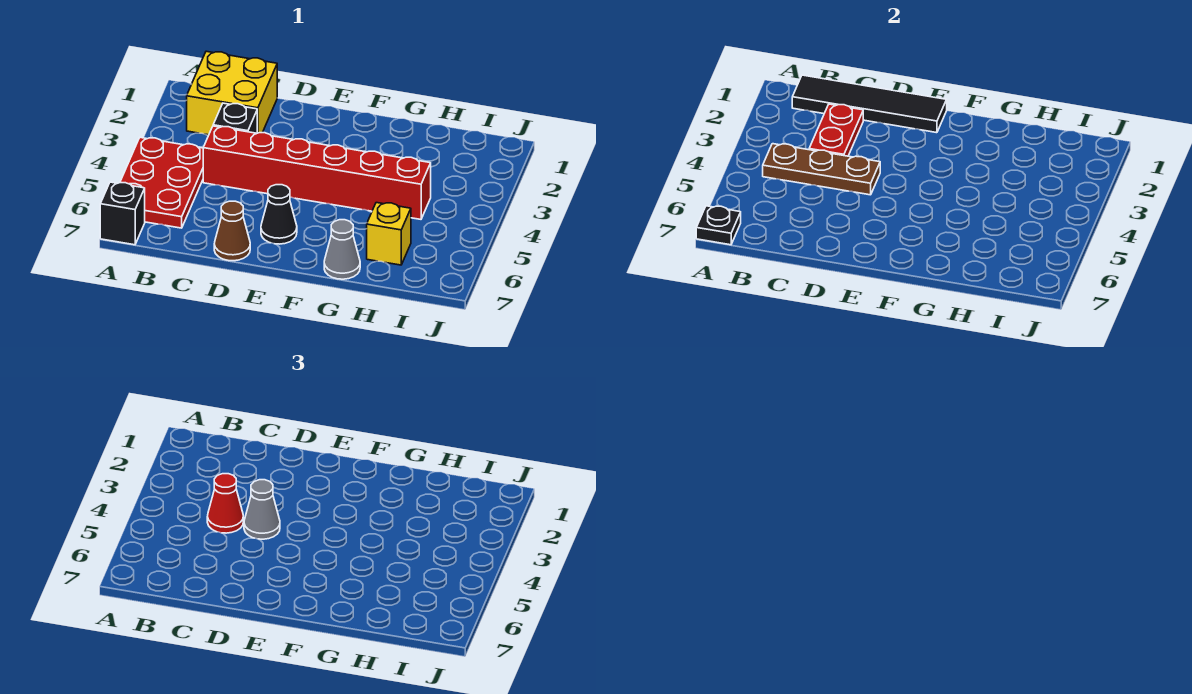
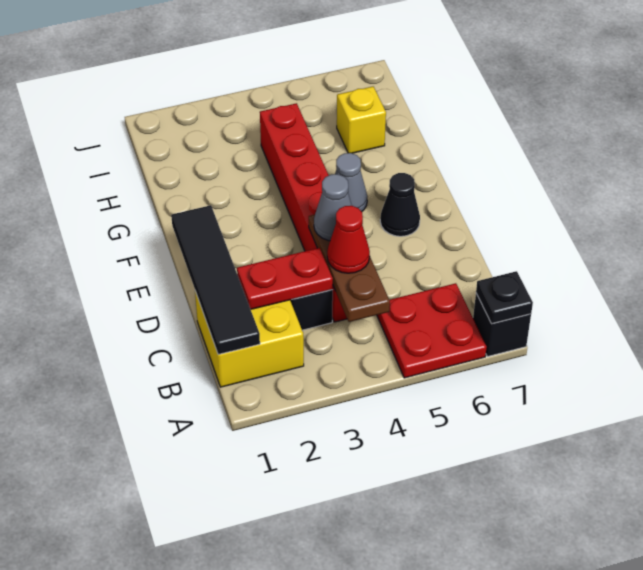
red 2x3 plate [120,137,203,228] -> red 2x2 plate [377,283,487,378]
brown 1x1 cone [214,201,250,261] -> none
grey 1x1 cone [324,220,360,279] -> grey 1x1 cone moved to [335,153,367,212]

